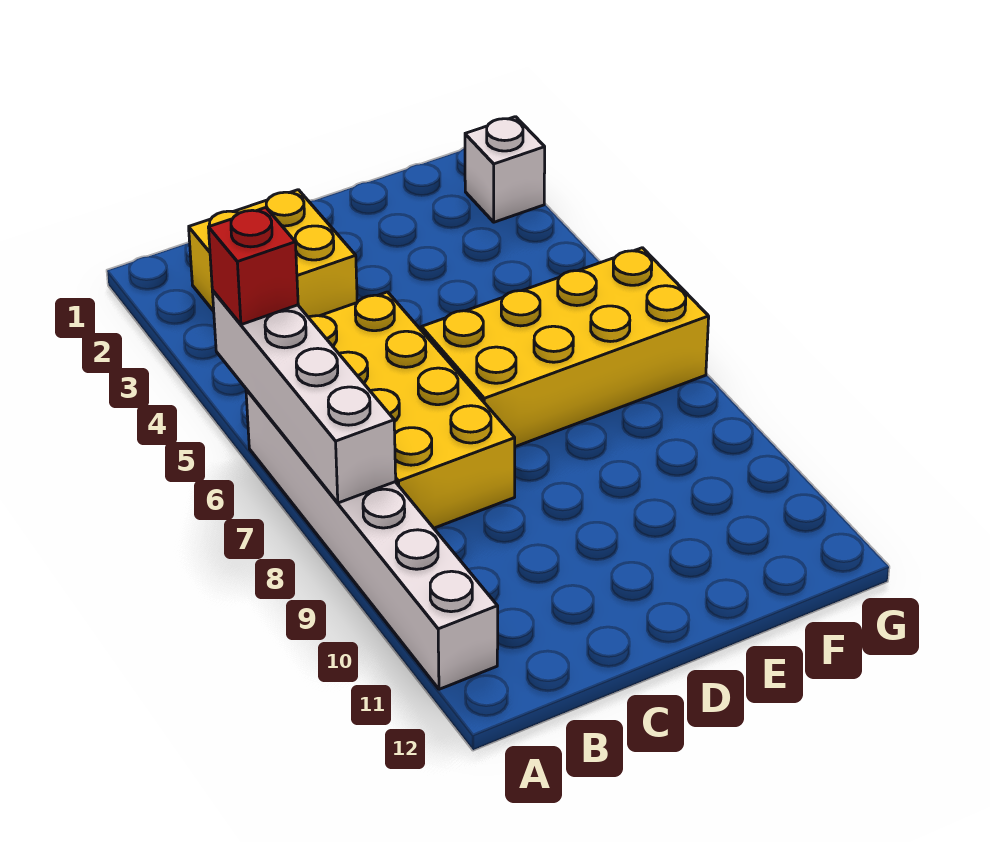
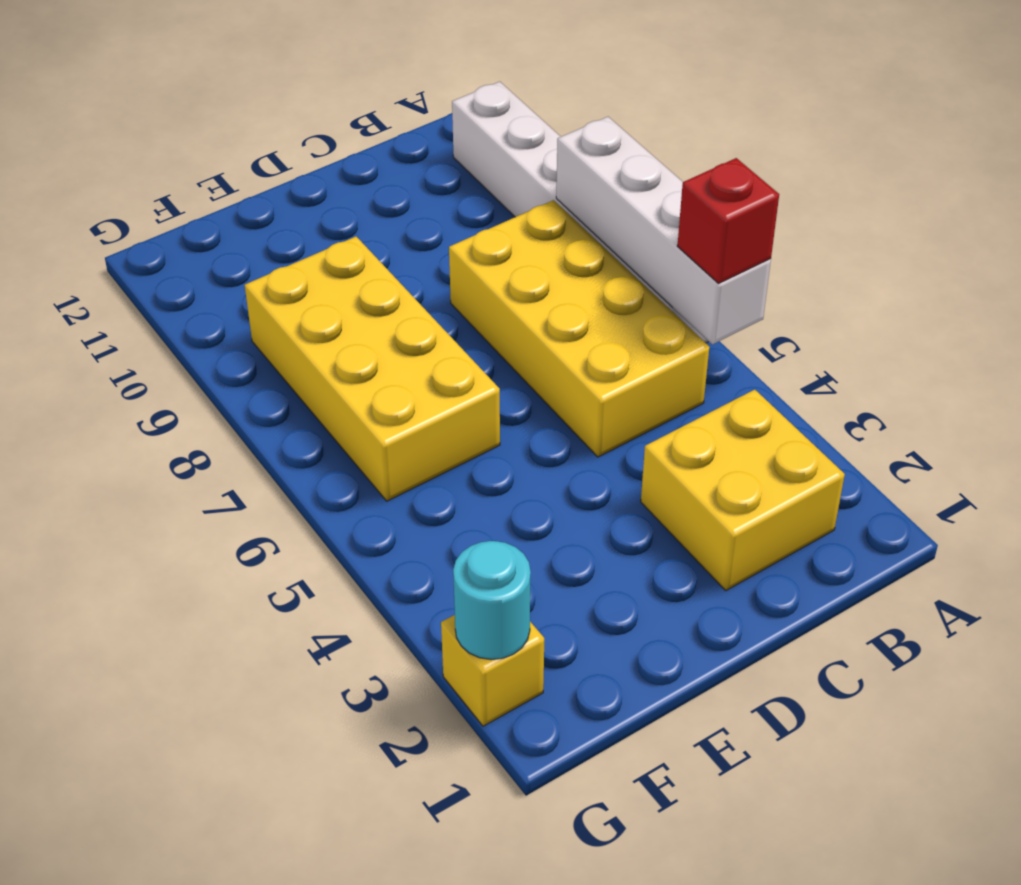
yellow 2x4 brick [422,248,709,447] -> yellow 2x4 brick turned to [245,237,500,501]
white 1x1 brick [465,117,545,222] -> yellow 1x1 brick [441,615,544,726]
none -> cyan 1x1 round brick [453,541,531,660]

